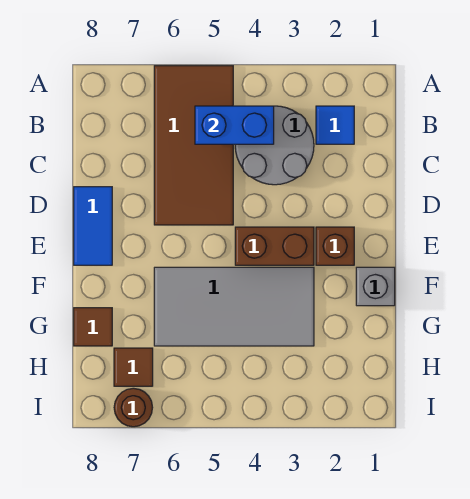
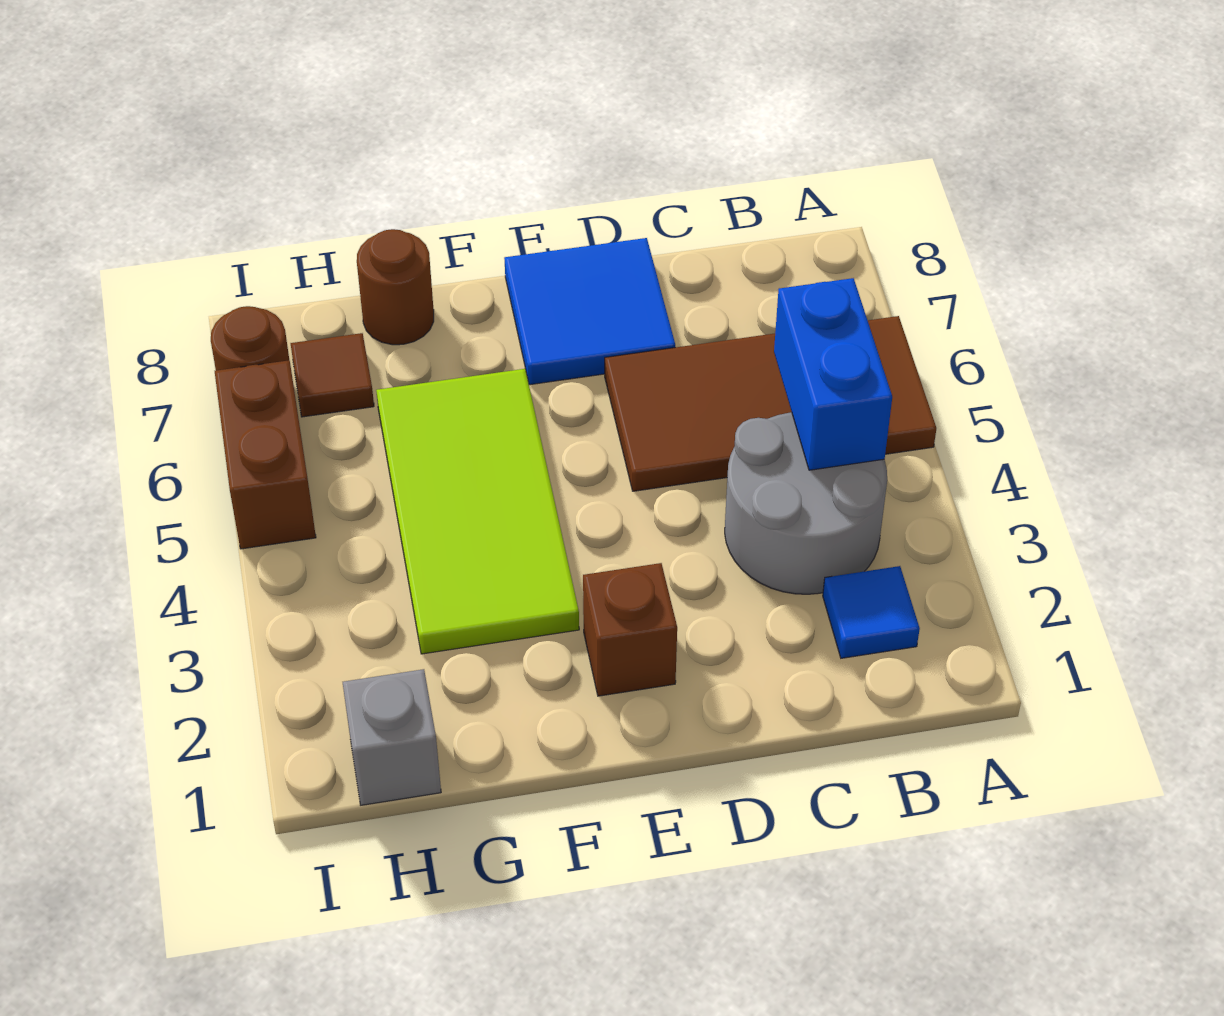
blue 1x2 tile [74,187,112,265] -> blue 2x2 tile [504,238,675,385]
brown 1x2 brick [235,227,314,265] -> brown 1x2 brick moved to [215,360,316,549]
grey 1x1 brick [356,267,395,306] -> grey 1x1 brick moved to [343,669,441,805]
grey 2x4 tile [154,267,314,346] -> lime 2x4 tile [376,369,579,654]
brown 1x1 tile [74,308,112,346] -> brown 1x1 round brick [357,229,434,345]

